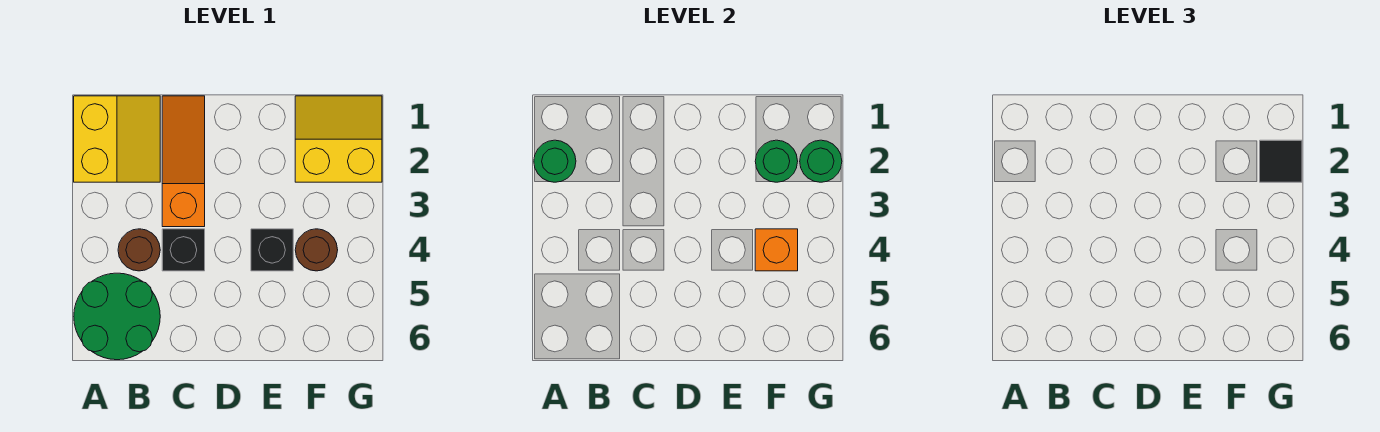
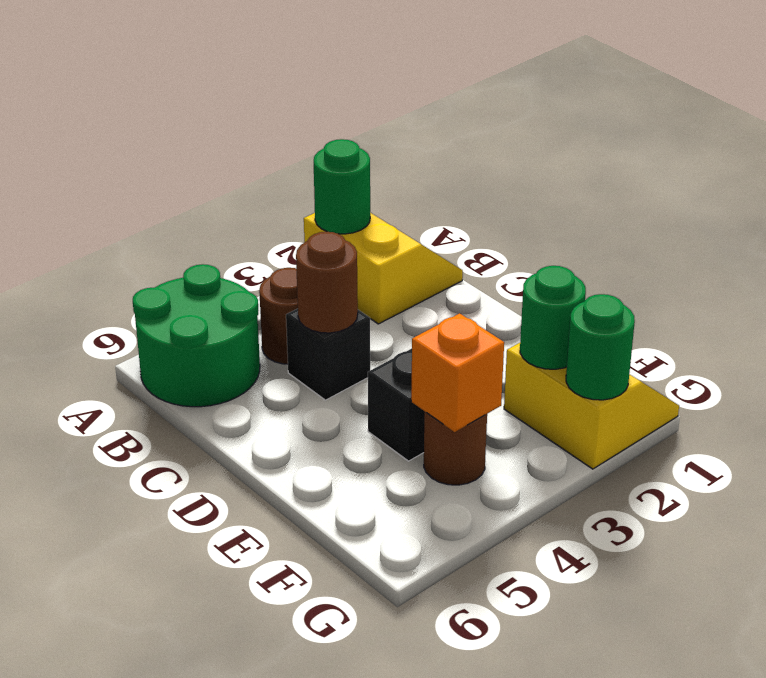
yellow 2x2 slope [74,96,160,182] -> yellow 2x2 slope turned to [304,213,463,324]
orange 1x3 slope [162,96,205,227] -> none
none -> brown 1x1 round brick [296,232,358,333]
black 1x1 tile [1260,140,1302,182] -> none

